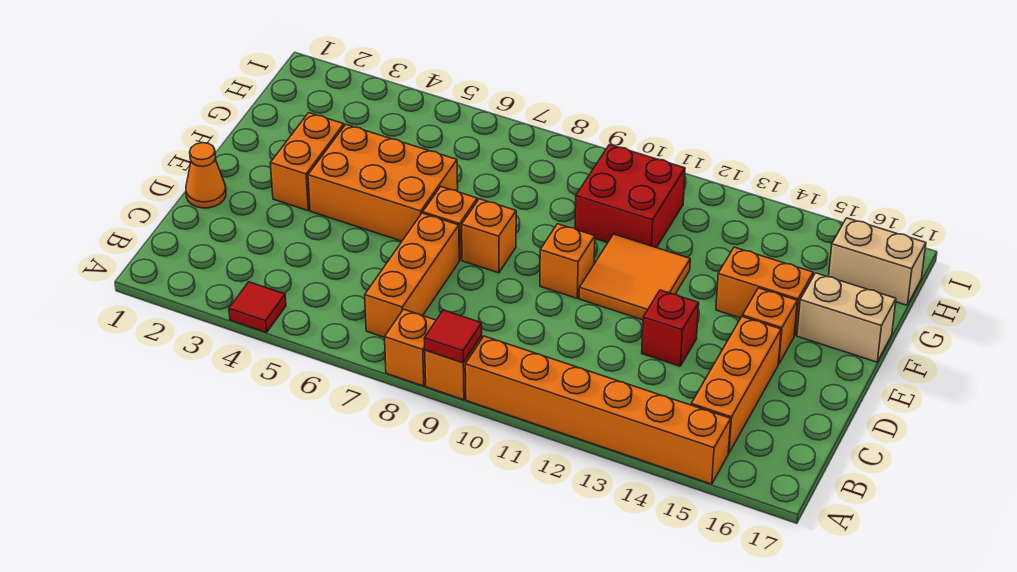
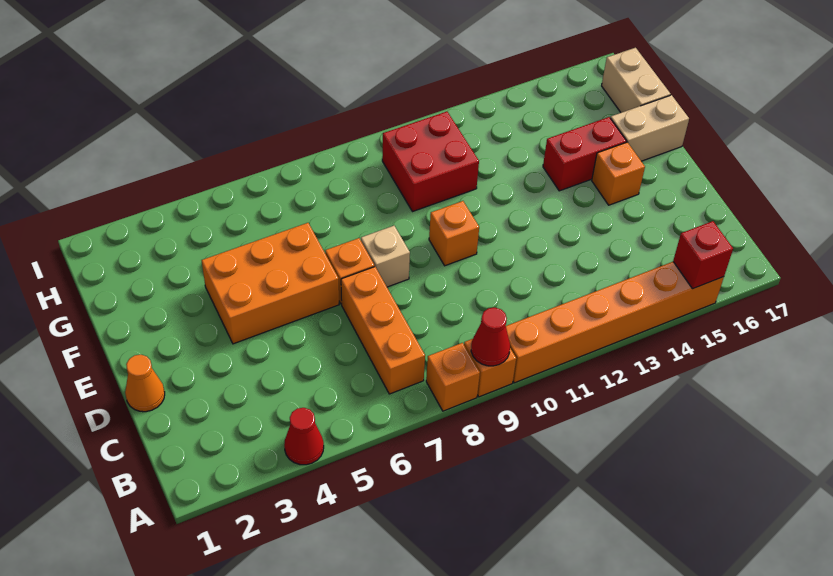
red 1x1 tile [229,282,286,333] -> red 1x1 cone [284,408,324,465]
red 1x1 tile [424,310,482,363] -> red 1x1 cone [471,308,510,366]
orange 1x3 brick [691,317,781,453] -> none
red 1x1 brick [642,290,699,366] -> red 1x1 brick moved to [673,221,733,289]
orange 1x2 brick [270,113,344,210] -> none
orange 1x1 brick [462,199,516,273] -> tan 1x1 brick [361,226,410,287]
orange 2x2 tile [579,234,690,320] -> none
orange 1x2 brick [716,247,813,336] -> red 1x2 brick [543,117,626,191]
tan 1x2 brick [829,218,926,305] -> tan 1x2 brick turned to [602,48,671,113]

